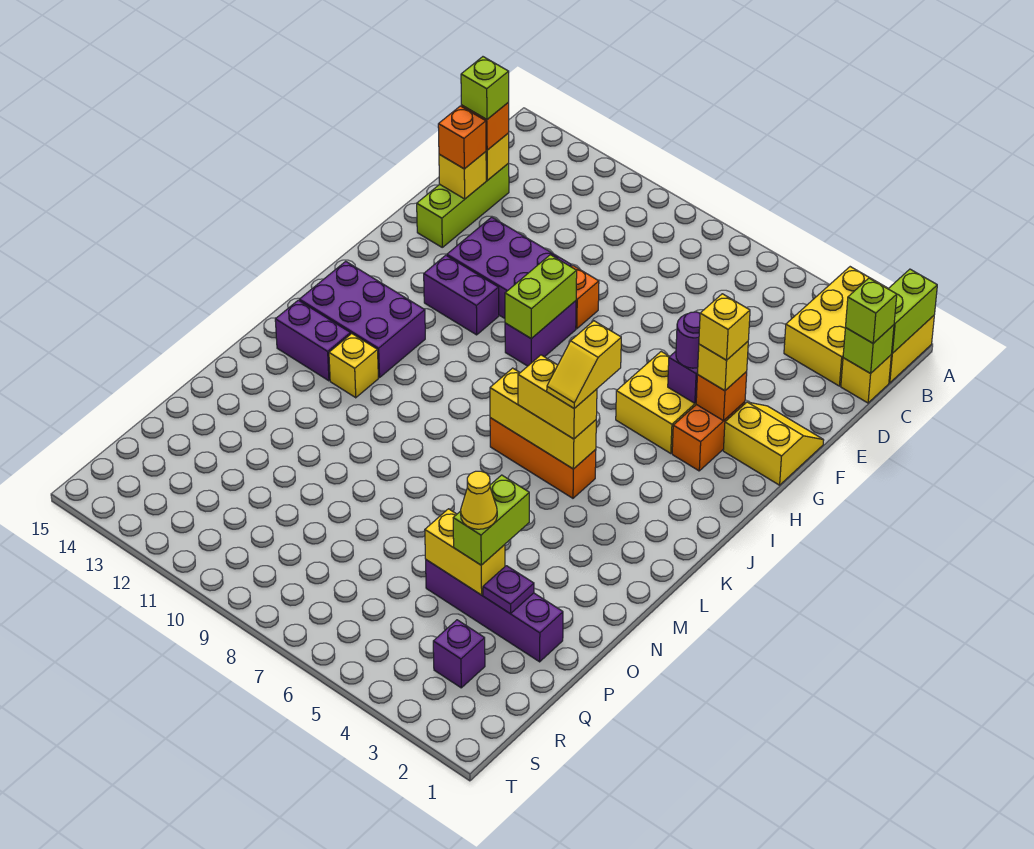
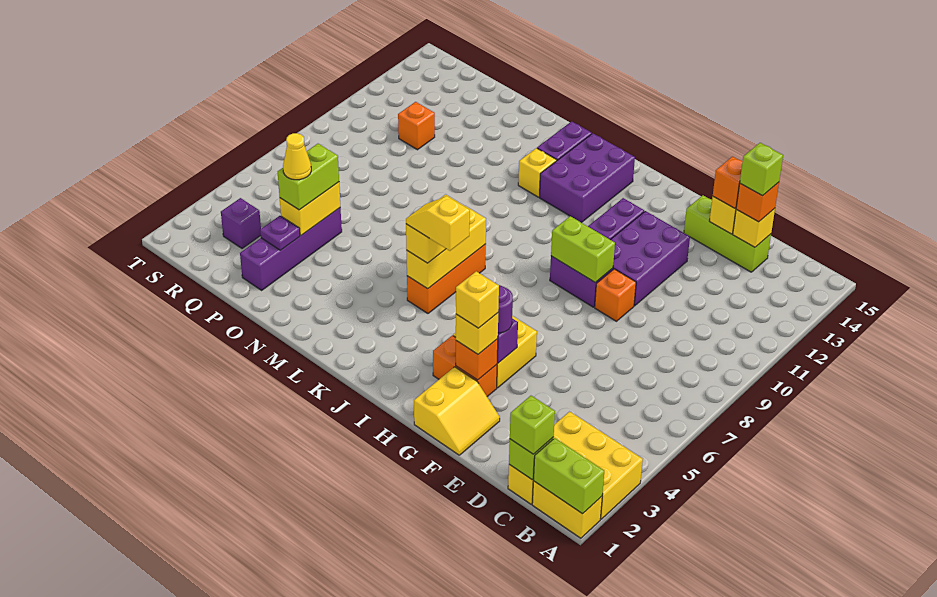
lime 1x2 brick [453,475,529,565] -> lime 1x2 brick turned to [278,144,339,210]
none -> orange 1x1 brick [398,102,435,150]

